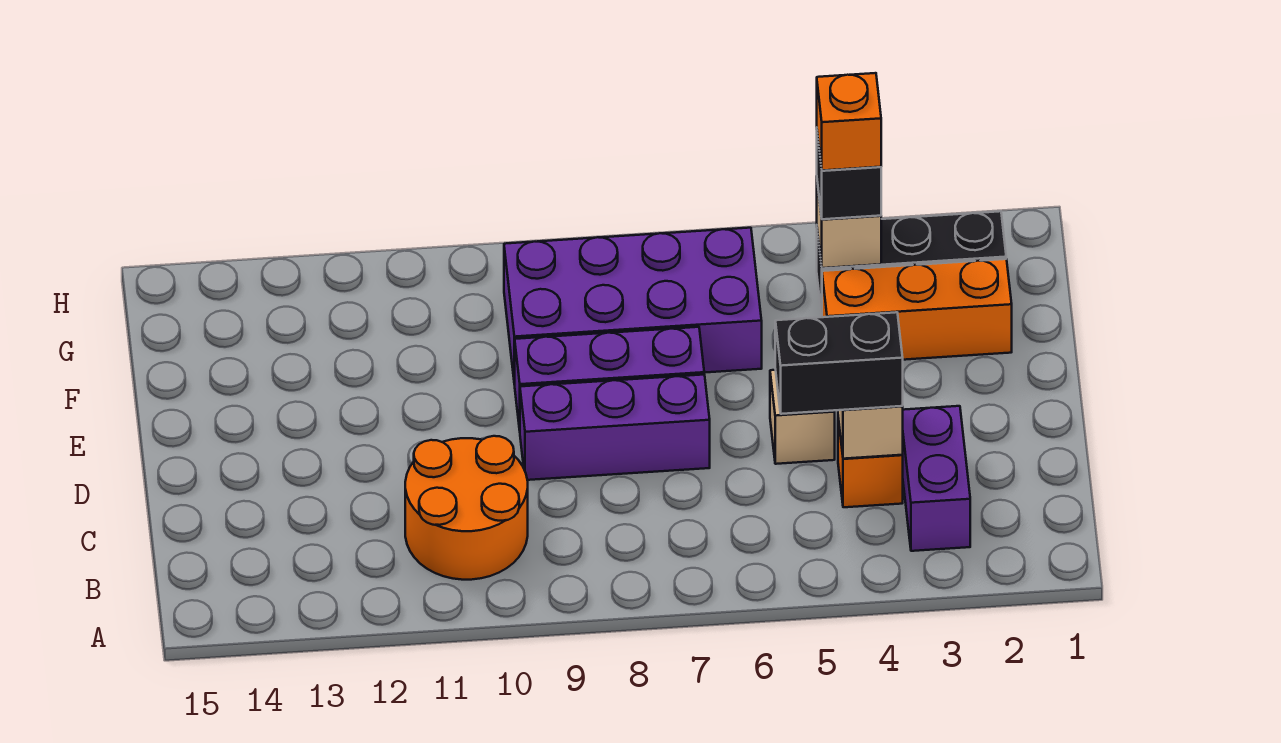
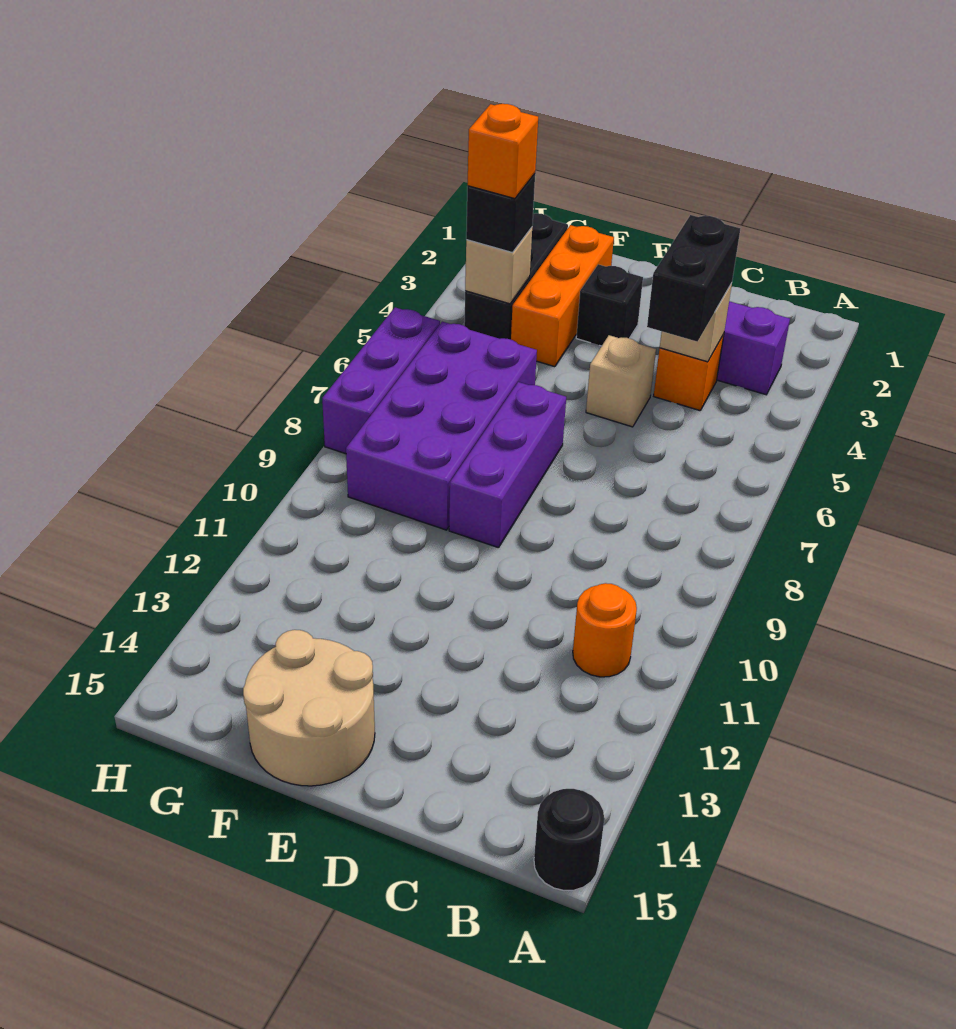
none -> black 1x1 round brick [534,789,604,891]
orange 2x2 round brick [405,436,528,580] -> orange 1x1 round brick [573,583,637,677]
purple 1x3 brick [520,375,710,480] -> purple 1x3 brick moved to [322,307,440,454]
none -> black 1x1 brick [576,264,643,346]
none -> tan 2x2 round brick [243,630,375,786]

